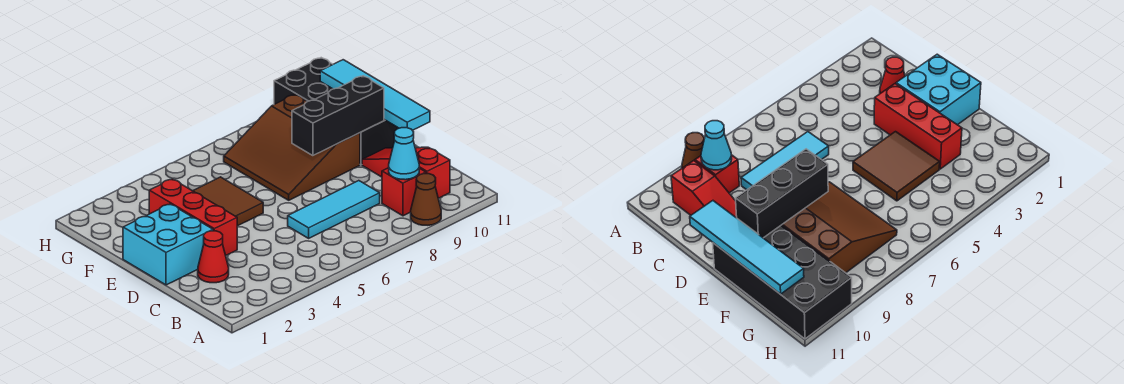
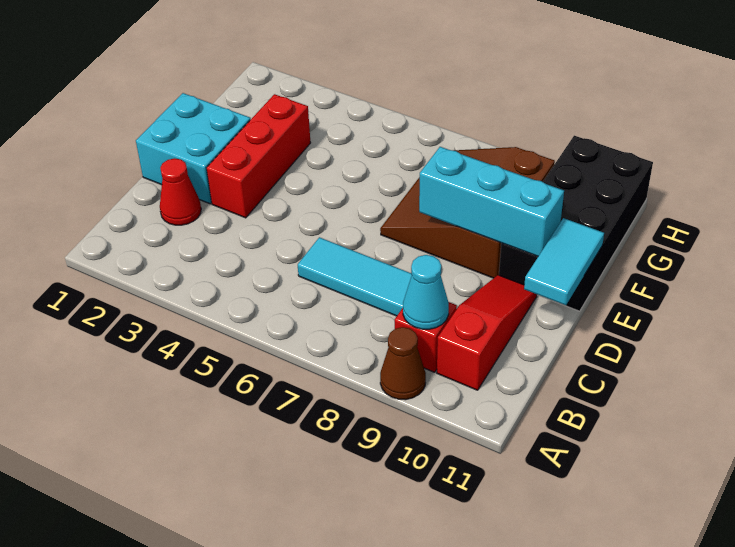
cyan 1x4 tile [320,60,430,130] -> cyan 1x2 tile [524,218,604,305]
brown 2x2 tile [193,177,263,226] -> none
black 1x3 brick [292,76,384,156] -> cyan 1x3 brick [419,147,564,256]

